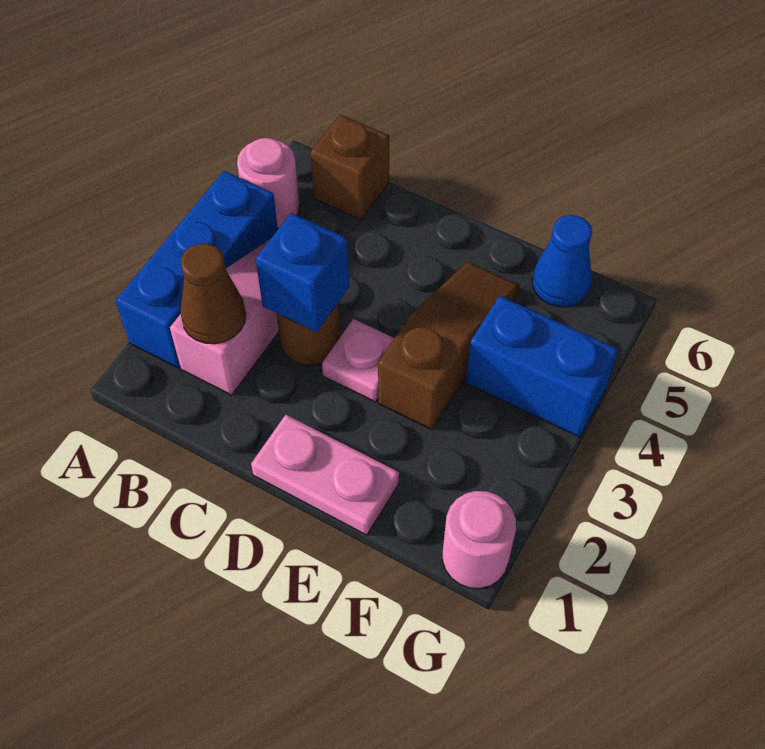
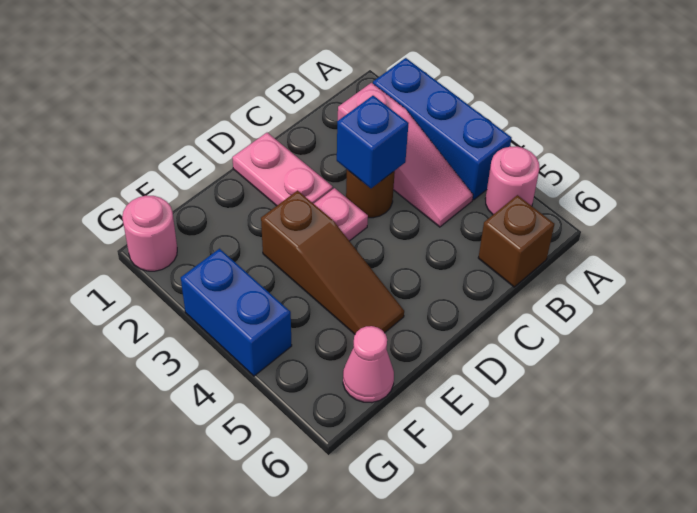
brown 1x1 cone [180,243,246,344] -> none
pink 1x2 plate [251,415,399,535] -> pink 1x2 plate turned to [232,133,333,206]
blue 1x2 brick [466,296,618,437] -> blue 1x2 brick turned to [181,249,292,376]
blue 1x1 cone [532,215,592,307] -> pink 1x1 cone [343,326,394,403]

